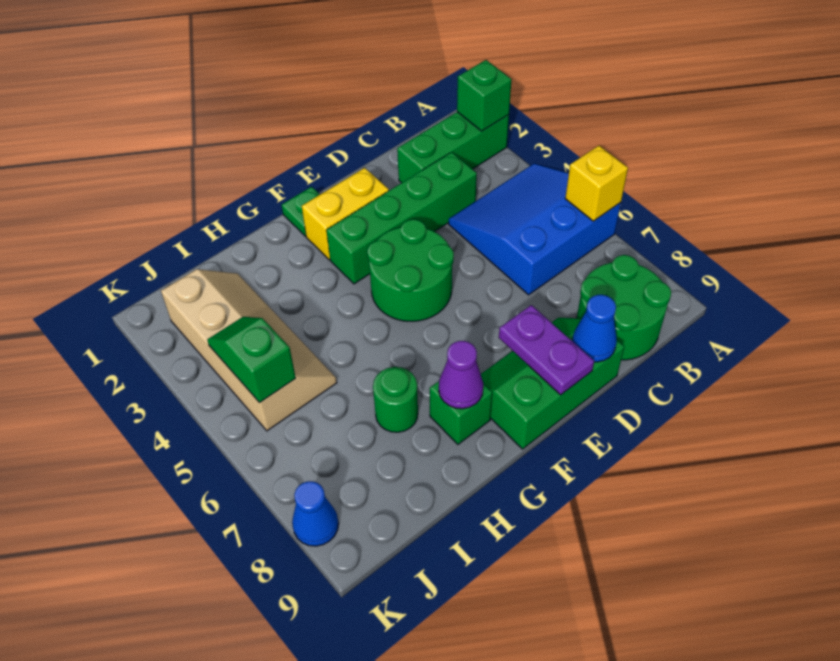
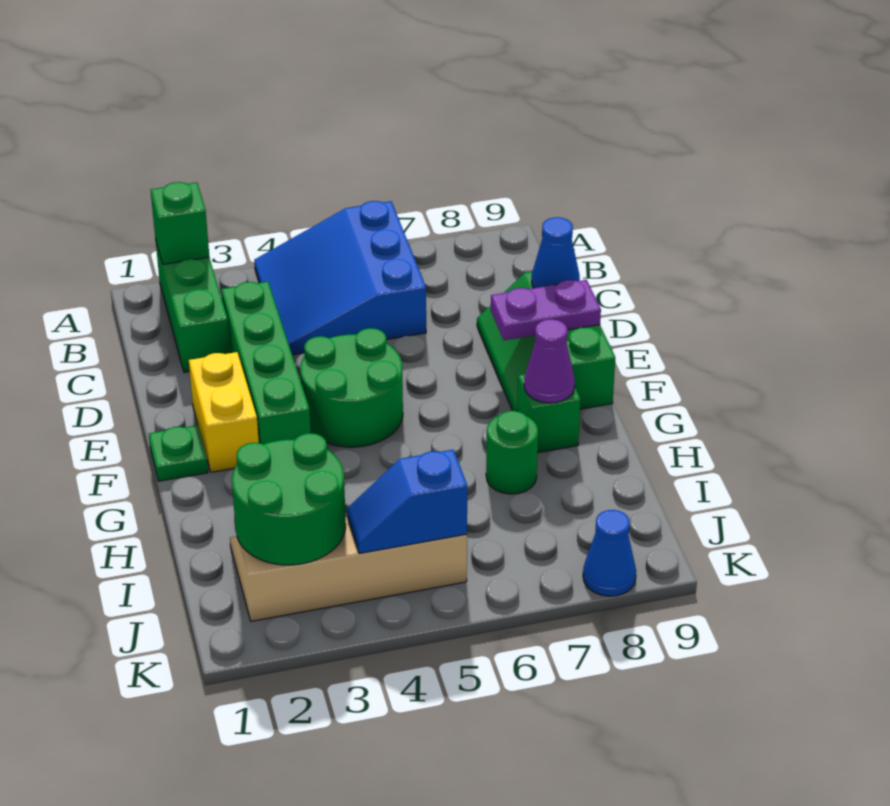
yellow 1x1 brick [565,146,628,221] -> none
green 2x2 round brick [577,255,671,360] -> green 2x2 round brick moved to [232,433,346,565]
green 1x2 slope [207,317,296,403] -> blue 1x2 slope [347,450,467,554]

